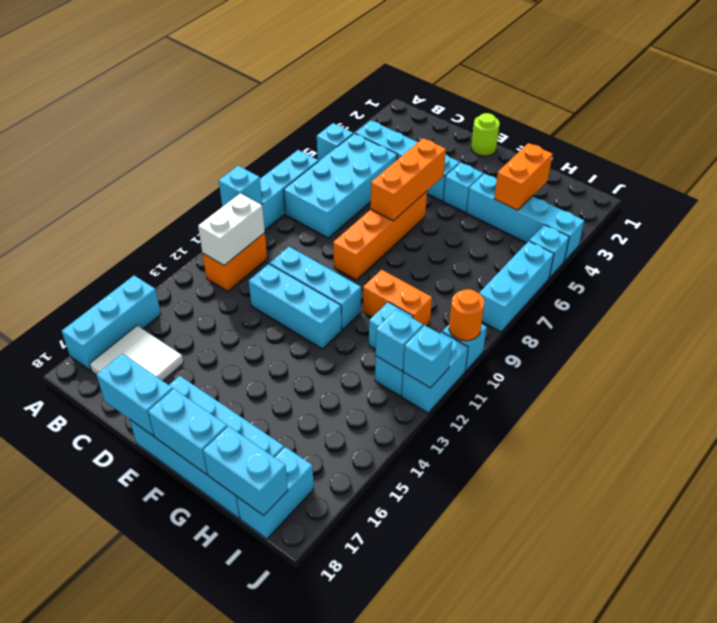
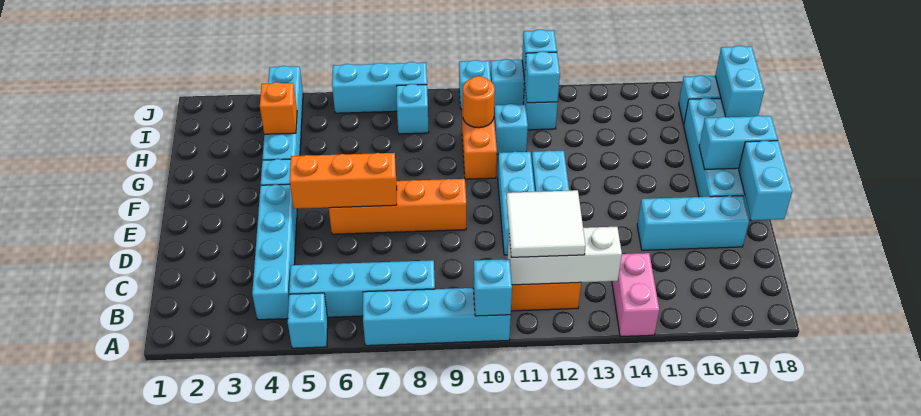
none -> pink 1x2 brick [612,253,659,337]
cyan 1x3 brick [62,276,161,371] -> cyan 1x3 brick moved to [637,196,749,250]
cyan 2x4 brick [284,133,397,238] -> cyan 1x4 brick [289,260,435,317]
white 1x2 brick [198,193,265,265] -> white 1x3 brick [508,227,622,285]
white 2x2 tile [90,326,183,381] -> white 2x2 tile moved to [506,190,585,257]
lime 1x1 round brick [471,113,500,156] -> none
cyan 1x2 brick [148,389,227,475] -> cyan 1x2 brick turned to [699,116,778,170]
orange 1x2 brick [494,143,553,210] -> orange 1x1 brick [260,82,297,134]
cyan 1x1 brick [529,225,569,278] -> cyan 1x1 brick moved to [397,84,429,134]
orange 1x1 round brick [449,289,485,341] -> orange 1x1 round brick moved to [463,76,495,128]

